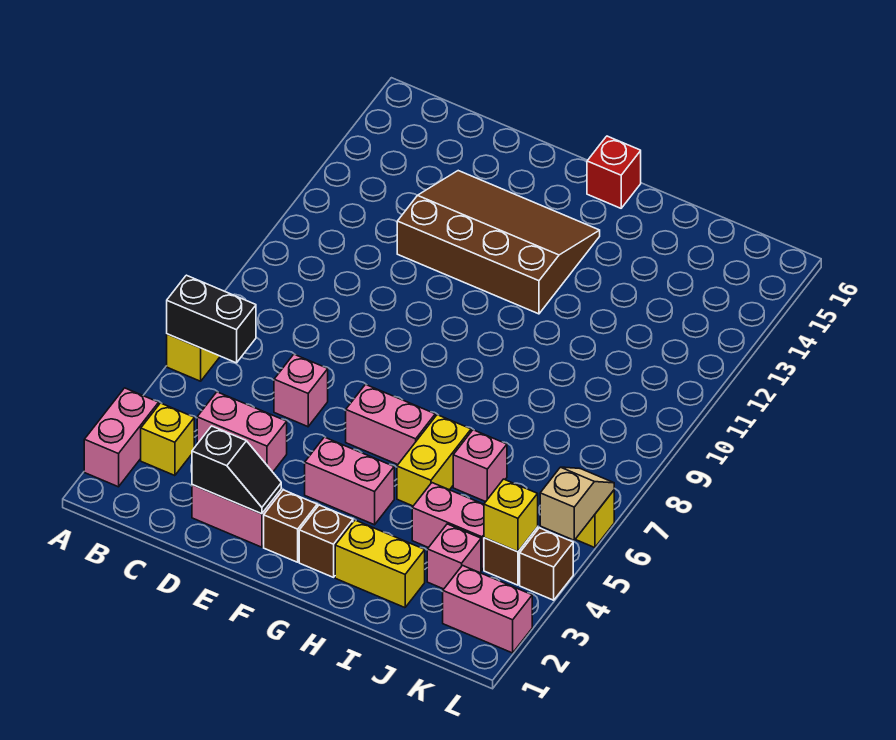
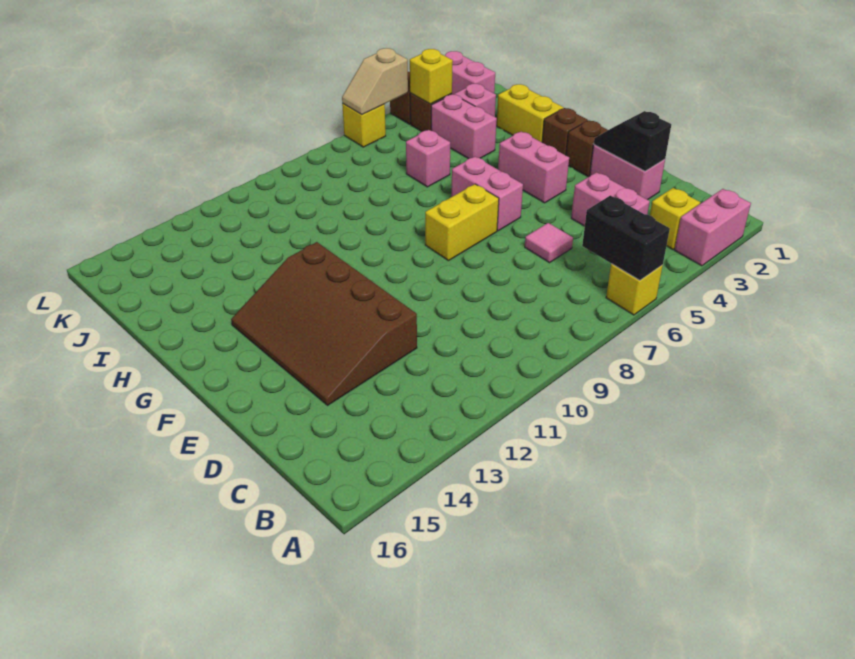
pink 1x1 brick [274,354,328,427] -> pink 1x1 tile [525,223,573,263]
red 1x1 brick [587,136,641,208] -> none
yellow 1x2 brick [397,415,471,506] -> yellow 1x2 brick moved to [425,184,499,261]

